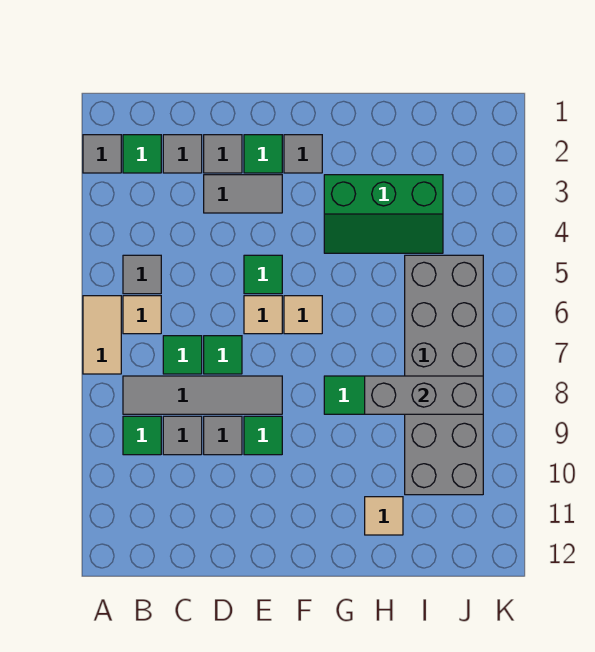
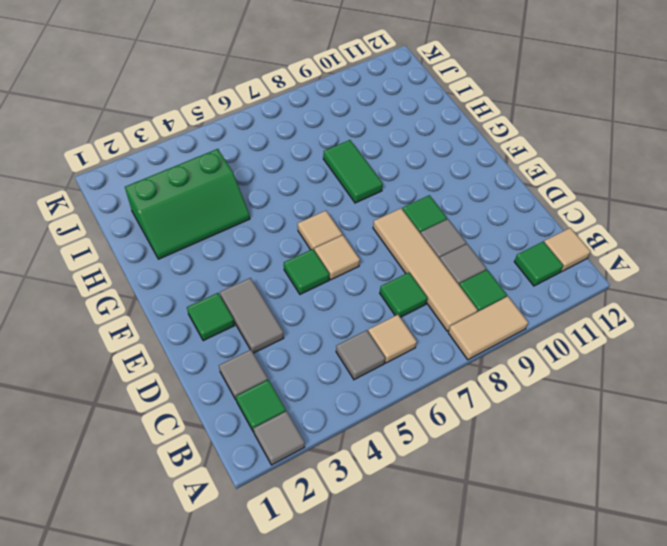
tan 1x2 tile [83,296,121,374] -> tan 1x2 tile moved to [448,296,528,360]
grey 1x4 tile [123,376,282,414] -> tan 1x4 tile [373,208,478,331]
grey 1x1 tile [204,135,242,173] -> none
green 1x1 tile [204,336,242,374] -> green 1x1 tile moved to [514,241,563,286]
grey 1x1 tile [284,135,322,173] -> none
green 2x3 slope [324,175,443,253] -> green 2x3 slope turned to [125,149,250,259]
grey 1x3 brick [365,376,483,414] -> none
tan 1x1 tile [365,497,403,535] -> tan 1x1 tile moved to [544,228,591,272]
grey 2x6 brick [405,255,483,495] -> none

